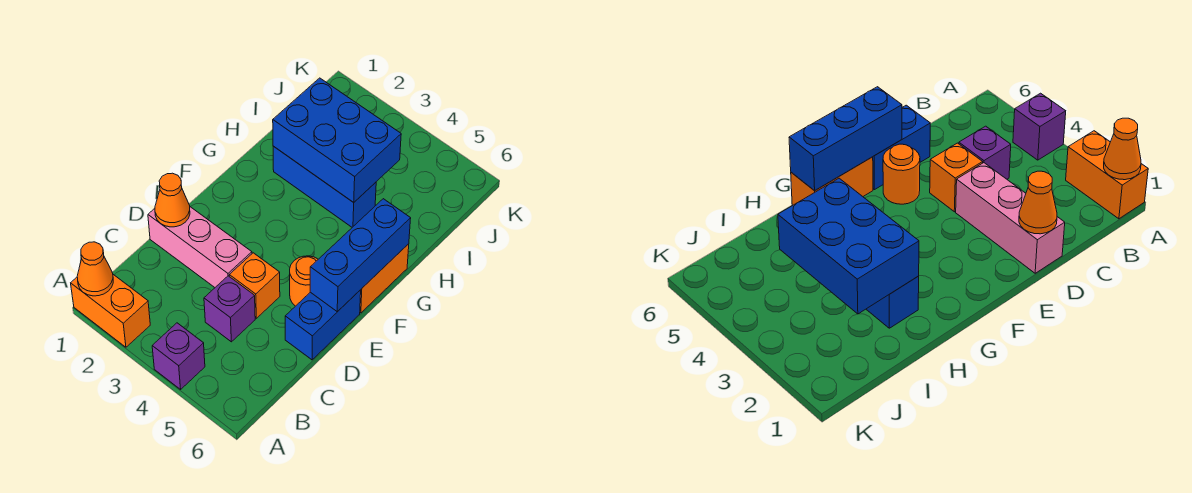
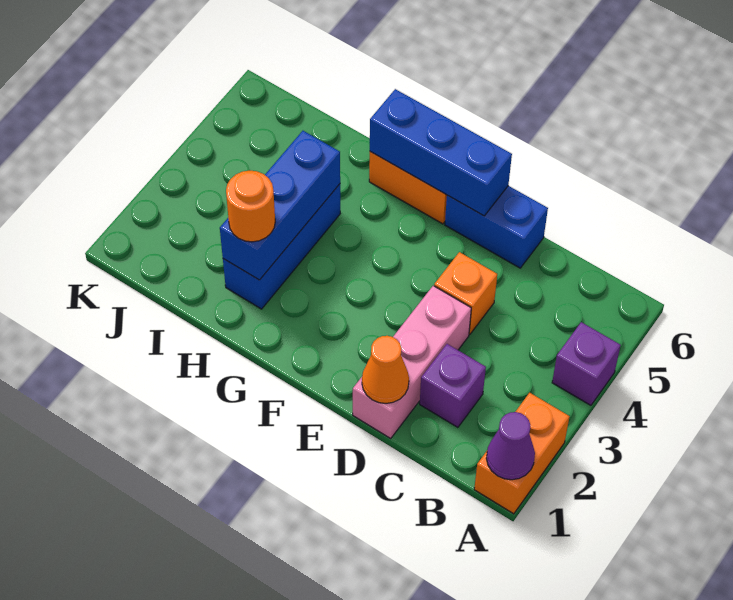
orange 1x1 cone [77,242,113,296] -> purple 1x1 cone [486,412,535,480]
purple 1x1 brick [204,276,255,342] -> purple 1x1 brick moved to [420,344,486,427]
orange 1x1 round brick [290,256,318,306] -> orange 1x1 round brick moved to [226,170,275,242]
blue 2x3 brick [273,78,401,202] -> blue 1x3 brick [220,131,340,280]

